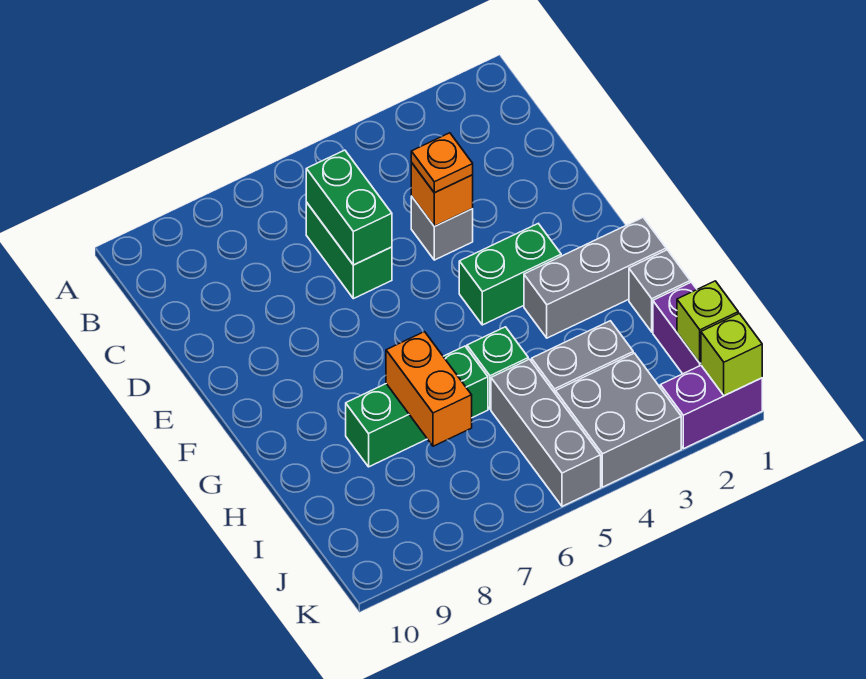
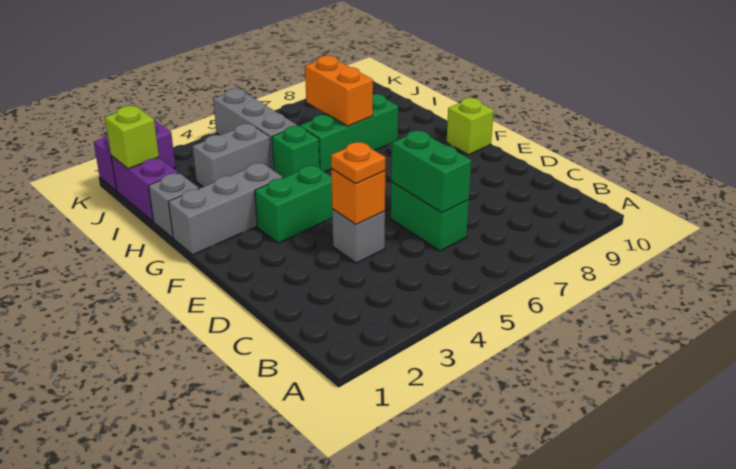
grey 2x2 brick [556,353,681,487] -> none
lime 1x1 brick [701,313,762,396] -> lime 1x1 brick moved to [447,98,494,155]

